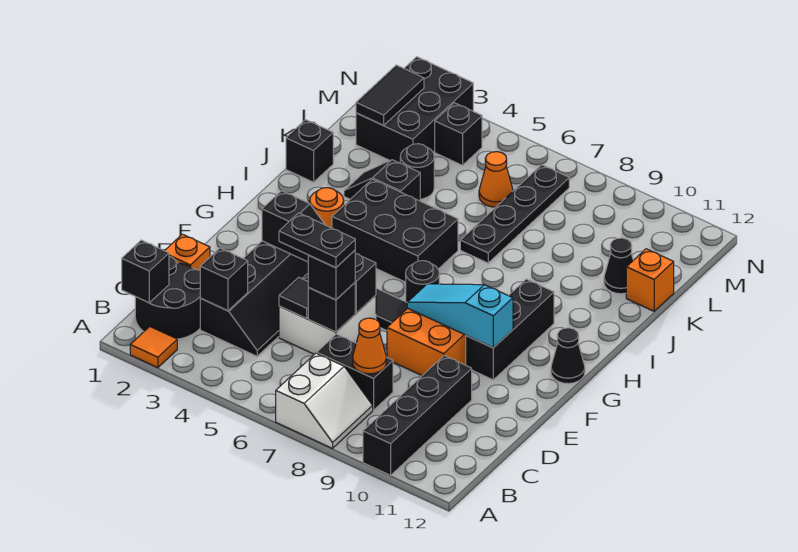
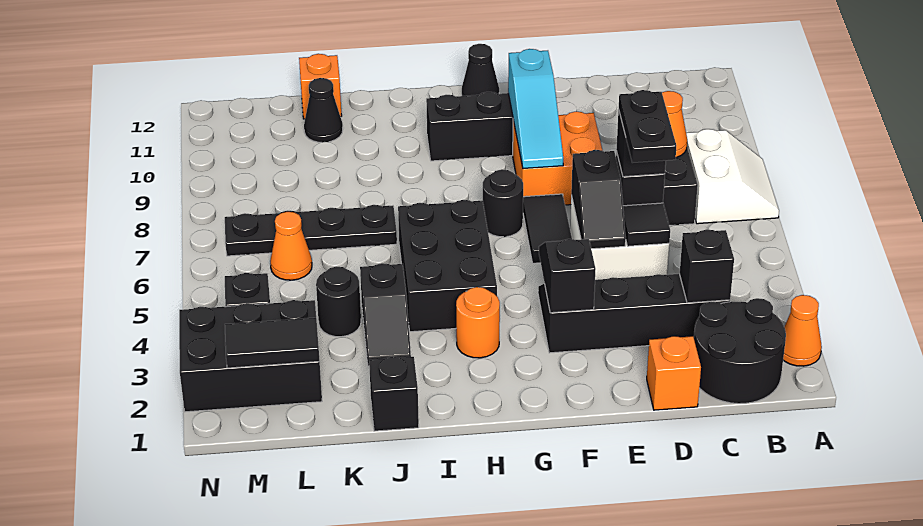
orange 1x1 tile [130,327,177,368] -> orange 1x1 cone [783,295,822,366]
white 2x2 slope [276,353,373,448] -> white 2x2 slope turned to [686,129,779,224]
black 1x4 brick [363,356,472,475] -> none
black 1x1 brick [122,240,169,303] -> none

